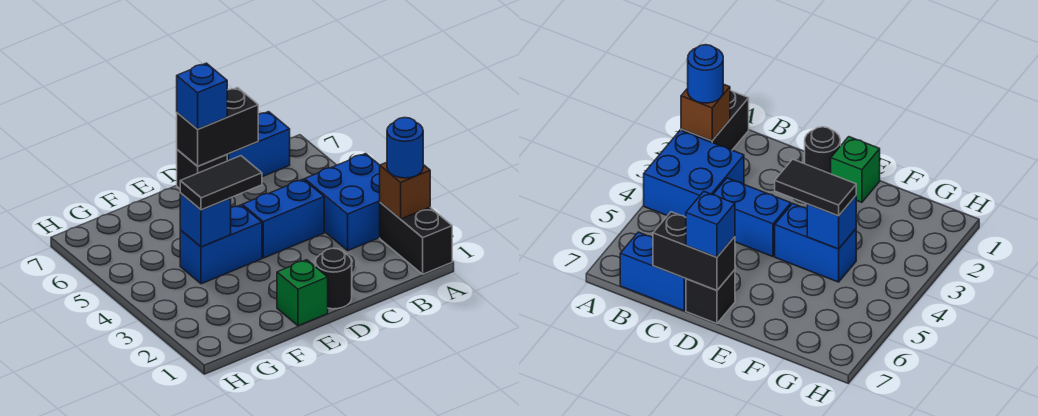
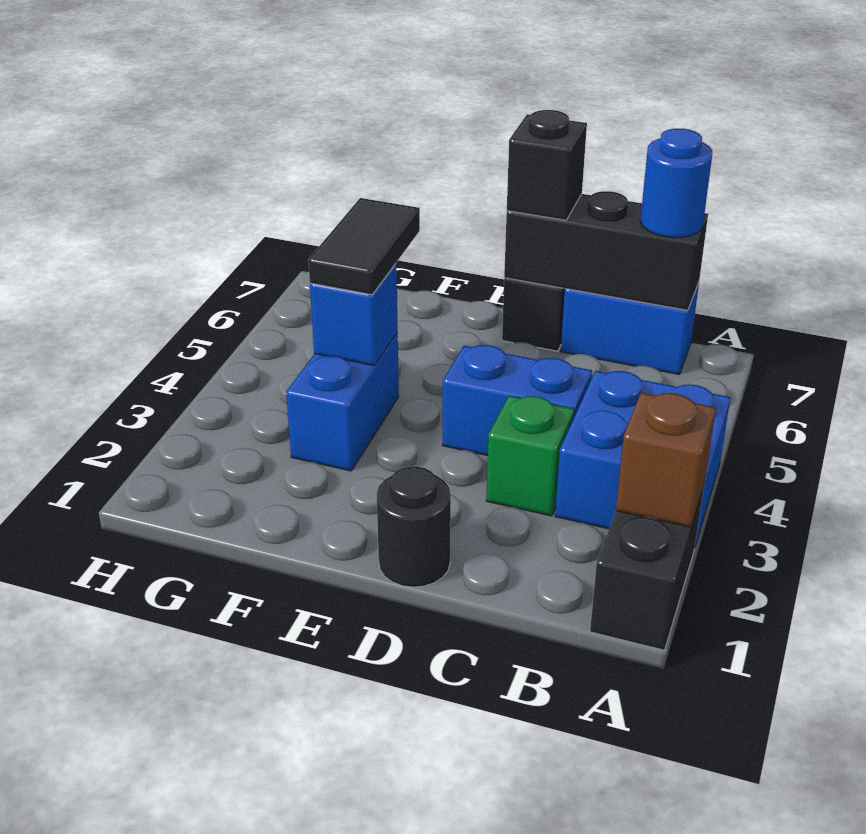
blue 1x1 round brick [387,118,423,178] -> blue 1x1 round brick moved to [640,129,712,238]
black 1x2 brick [177,87,258,166] -> black 1x3 brick [504,191,708,310]
blue 1x1 brick [177,63,227,129] -> black 1x1 brick [507,110,587,220]
green 1x1 brick [277,260,328,326] -> green 1x1 brick moved to [486,396,574,516]
blue 1x2 brick [180,205,262,284] -> blue 1x2 brick turned to [286,333,399,471]
black 1x2 tile [180,156,262,210] -> black 1x2 tile turned to [308,198,420,295]

